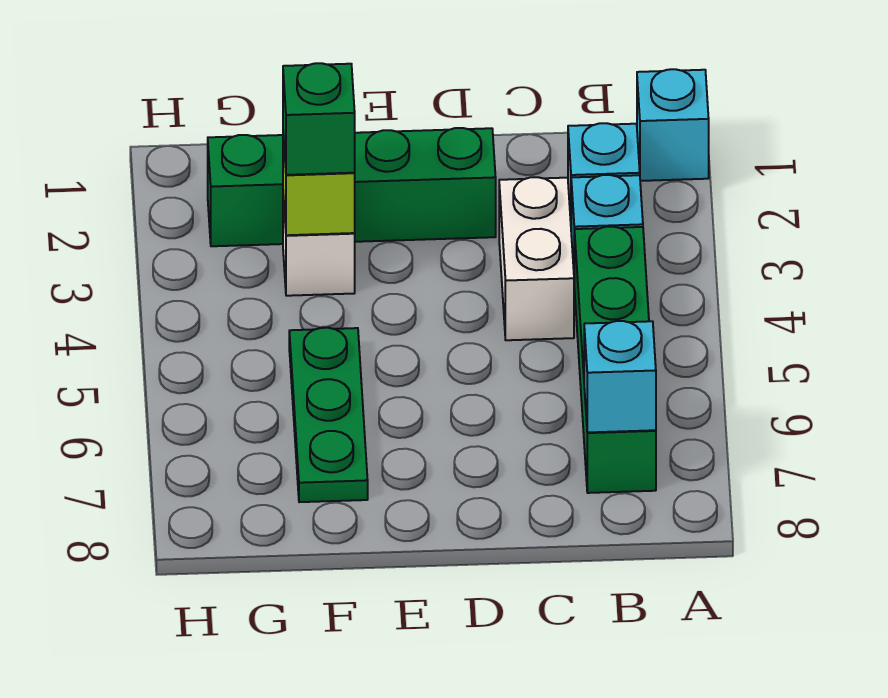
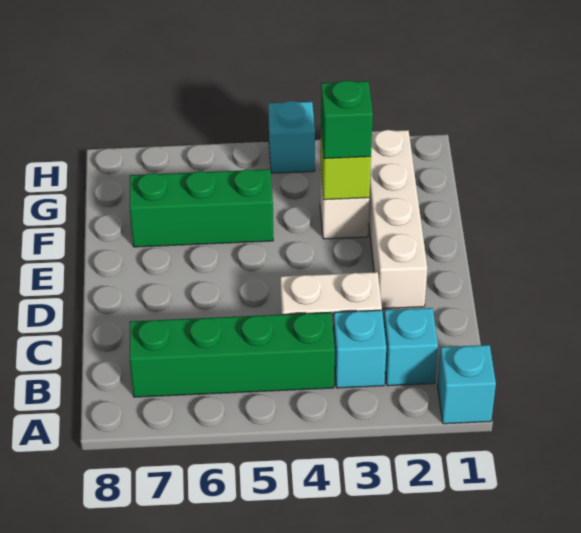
cyan 1x1 brick [584,321,656,432] -> cyan 1x1 brick moved to [268,101,315,173]
green 1x4 brick [208,128,496,246] -> white 1x4 brick [369,130,427,309]
green 1x3 plate [289,328,368,502] -> green 1x3 brick [130,169,273,247]

